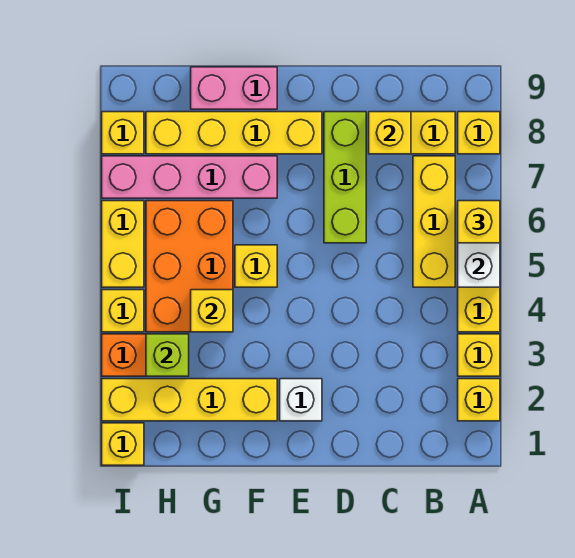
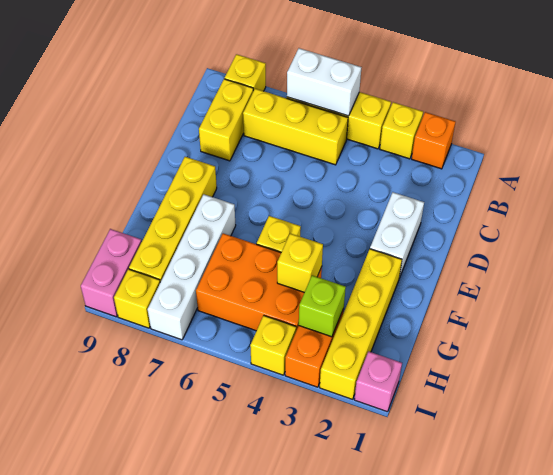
yellow 1x1 brick [458,379,500,421] -> orange 1x1 brick [412,112,456,169]
yellow 1x1 brick [458,201,500,243] -> none
yellow 1x1 brick [369,112,411,154] -> none
lime 1x3 brick [324,112,366,243] -> none
white 1x1 brick [280,379,322,421] -> white 1x2 brick [370,192,424,278]
pink 1x4 brick [102,156,277,198] -> white 1x4 brick [148,194,236,340]
pink 1x2 brick [191,67,277,109] -> pink 1x2 brick moved to [81,229,142,317]
yellow 1x1 brick [102,423,144,465] -> pink 1x1 brick [354,351,402,412]
yellow 1x2 brick [102,201,144,287] -> none

